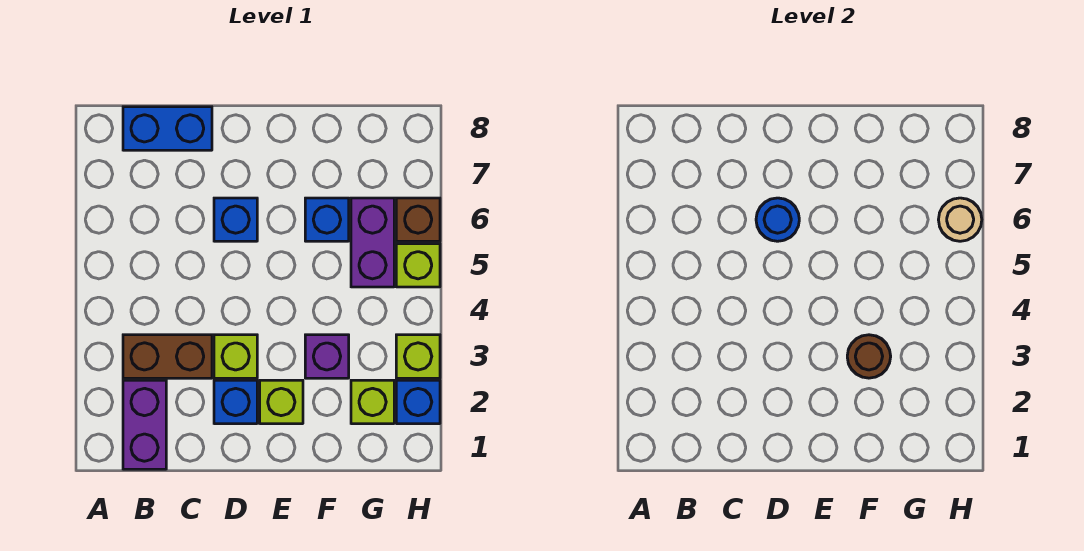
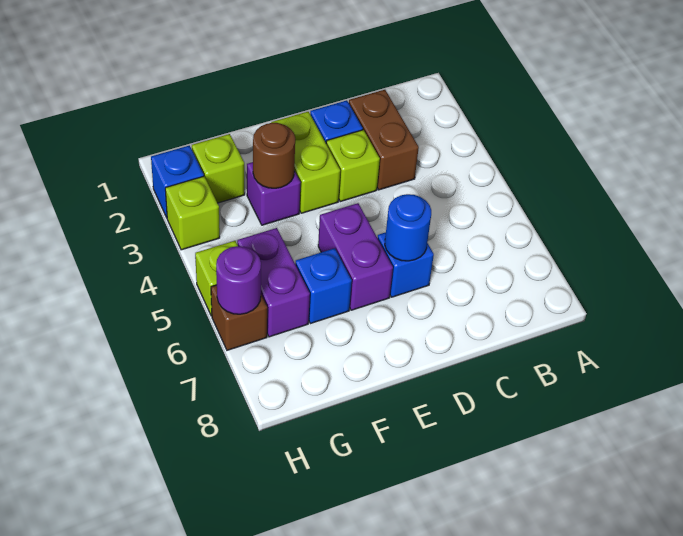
purple 1x2 brick [123,380,166,469] -> purple 1x2 brick moved to [318,203,393,310]
brown 1x2 brick [123,335,212,378] -> brown 1x2 brick turned to [349,90,419,190]
blue 1x2 brick [123,107,212,150] -> none
lime 1x1 brick [260,380,303,424] -> lime 1x2 brick [271,112,340,213]
tan 1x1 round brick [938,198,982,241] -> purple 1x1 round brick [216,246,261,314]

